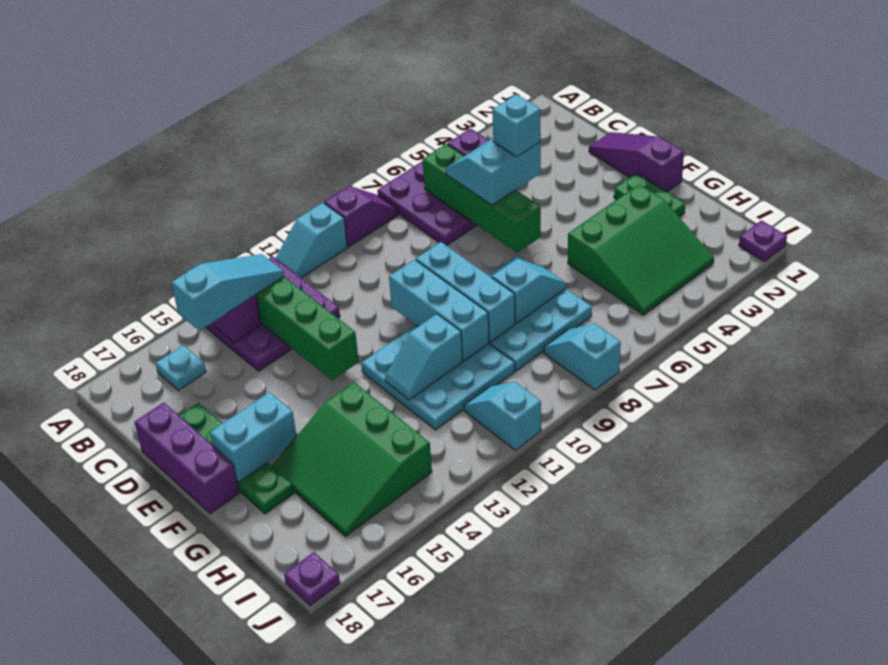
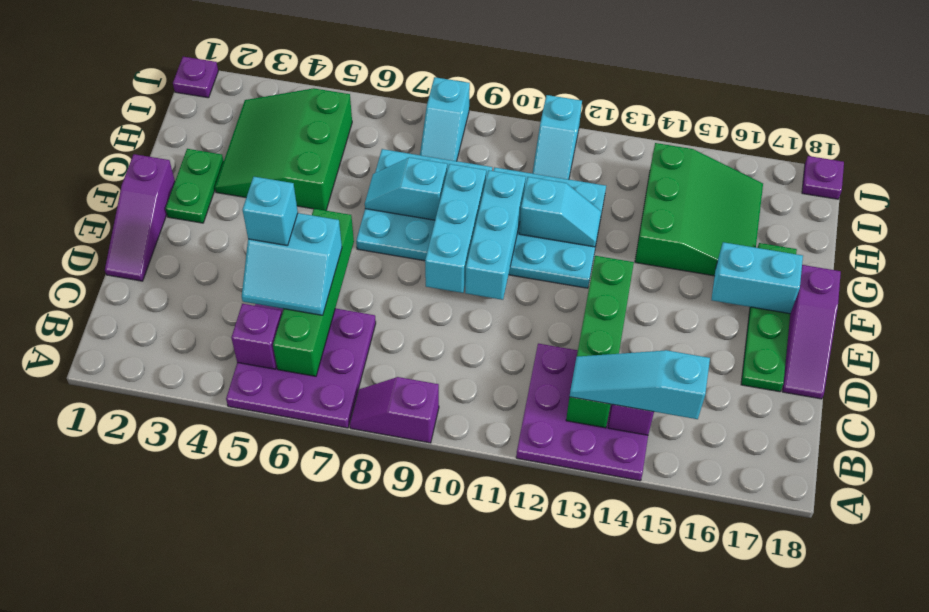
cyan 1x2 slope [276,203,347,278] -> none
cyan 1x1 plate [156,345,206,390] -> none
purple 1x3 brick [134,402,239,514] -> purple 1x3 slope [783,265,841,399]
green 3x3 slope [568,184,714,315] -> green 3x3 slope turned to [215,88,352,211]

